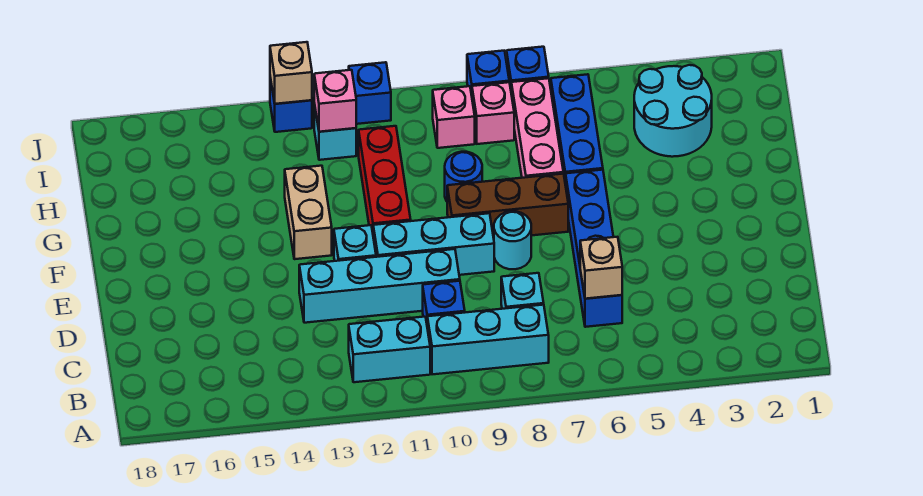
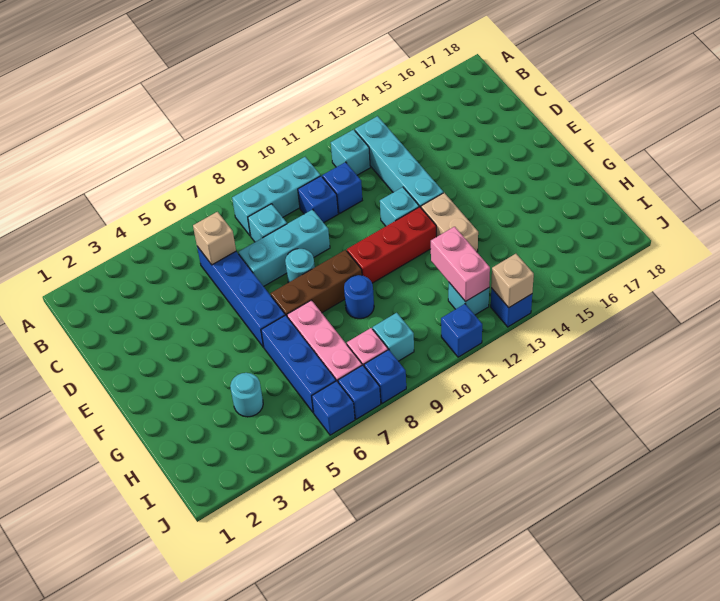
cyan 1x2 brick [349,317,430,382] -> cyan 1x1 brick [331,130,370,175]
none -> blue 1x1 brick [322,162,362,214]
cyan 1x4 brick [299,249,460,323] -> cyan 1x4 brick turned to [355,116,443,207]
cyan 1x3 brick [373,213,494,275] -> cyan 1x3 brick moved to [238,210,330,286]
red 1x3 brick [359,126,411,232] -> red 1x3 brick turned to [347,207,436,283]
cyan 2x2 round brick [634,65,712,157] -> cyan 1x1 round brick [230,373,263,417]
pink 1x1 brick [433,86,475,148] -> cyan 1x1 brick [373,313,414,361]
pink 1x1 brick [314,70,356,132] -> pink 1x2 brick [431,227,490,302]
none -> blue 1x1 brick [312,381,355,435]

